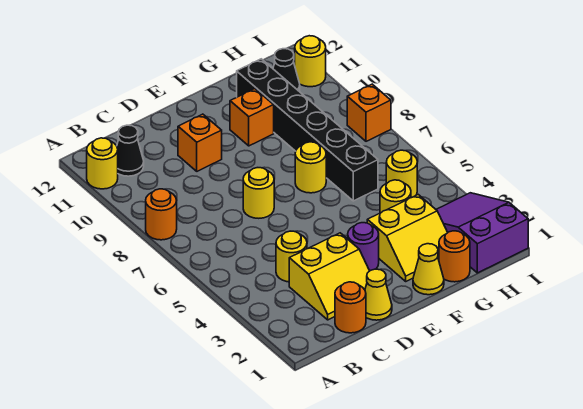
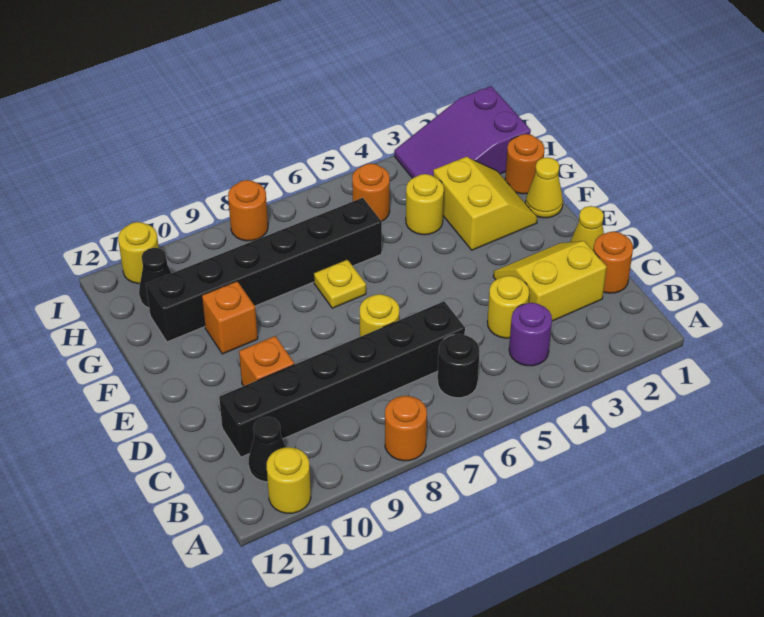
none -> black 1x1 round brick [438,334,480,398]
yellow 2x2 slope [289,233,369,320] -> yellow 2x2 slope turned to [493,241,607,321]
none -> black 1x6 brick [219,301,465,457]
purple 1x1 round brick [348,223,379,271] -> purple 1x1 round brick moved to [509,303,552,366]
yellow 1x1 round brick [295,142,326,193] -> yellow 1x1 plate [314,259,366,308]
yellow 1x1 round brick [386,150,417,198] -> orange 1x1 round brick [352,163,390,221]
orange 1x1 brick [347,84,391,141] -> orange 1x1 round brick [228,180,268,241]

